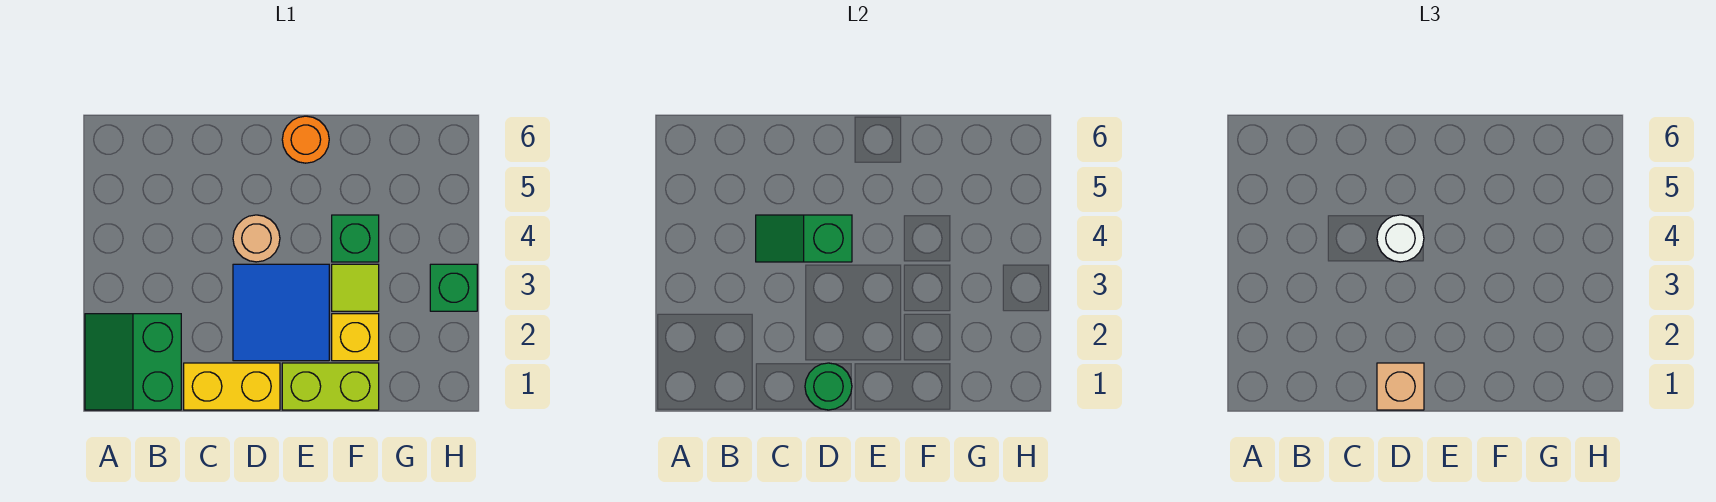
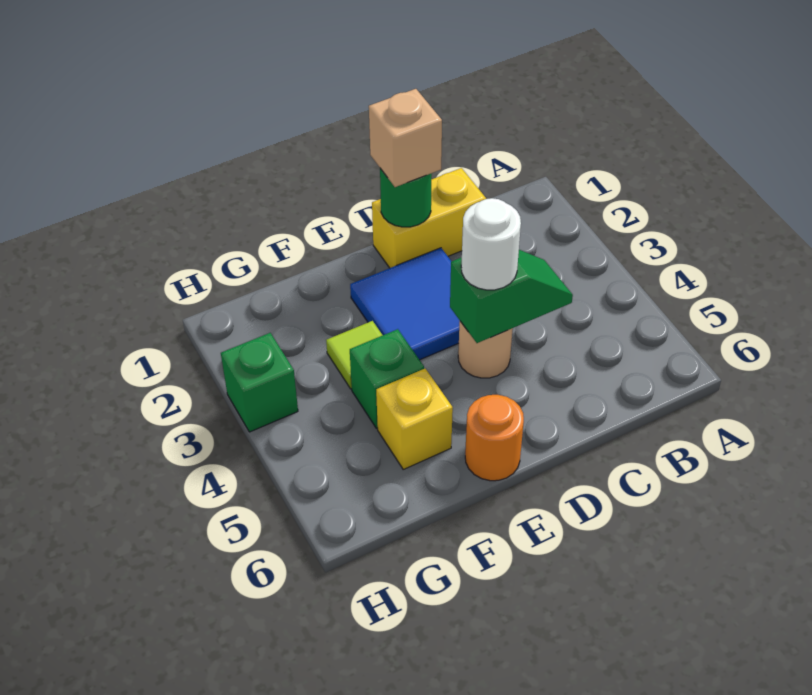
green 2x2 slope [85,314,181,410] -> none
lime 1x2 brick [282,363,379,410] -> none
yellow 1x1 brick [332,314,379,361] -> yellow 1x1 brick moved to [376,369,453,469]

